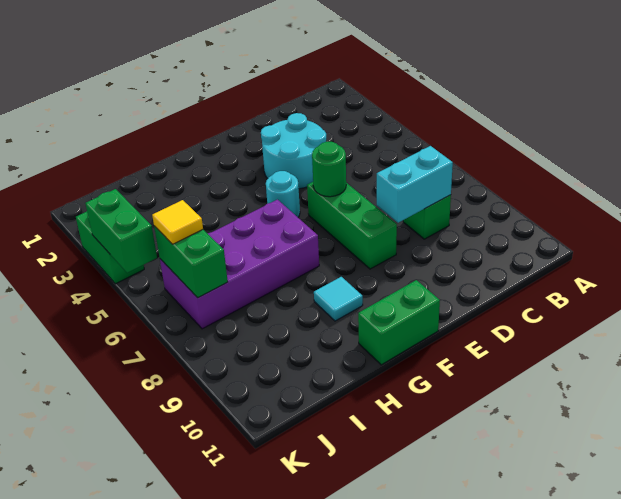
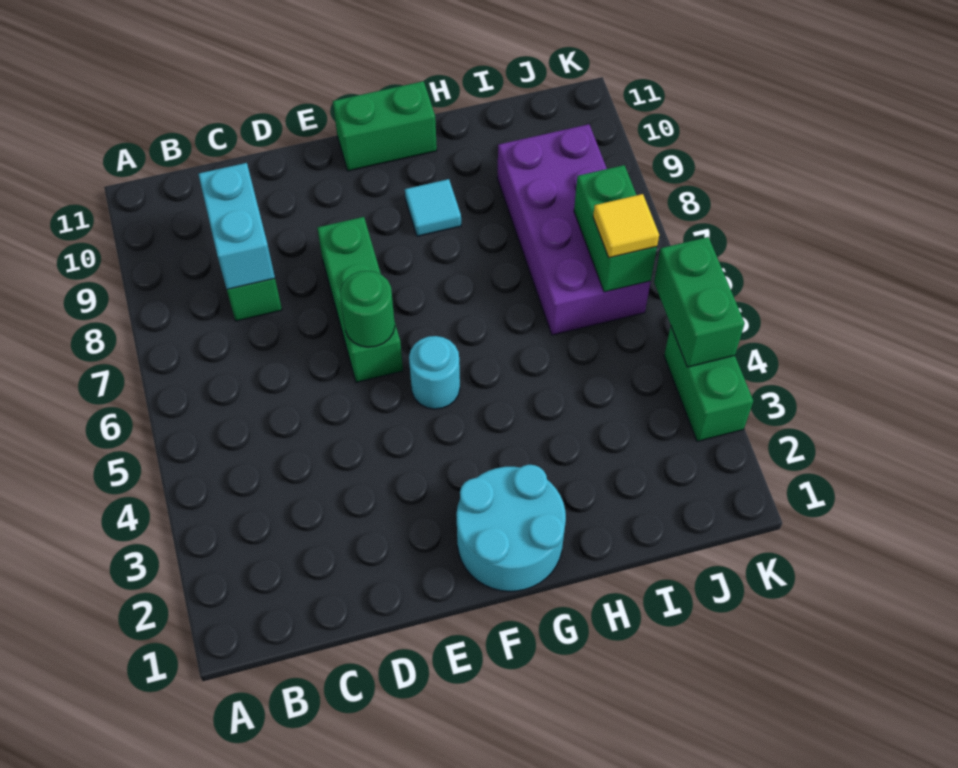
cyan 1x2 brick [377,146,453,223] -> cyan 1x2 brick turned to [198,163,275,289]
cyan 2x2 round brick [261,113,326,189] -> cyan 2x2 round brick moved to [456,465,566,591]
purple 2x4 brick [160,200,319,329] -> purple 2x4 brick turned to [497,124,651,335]

